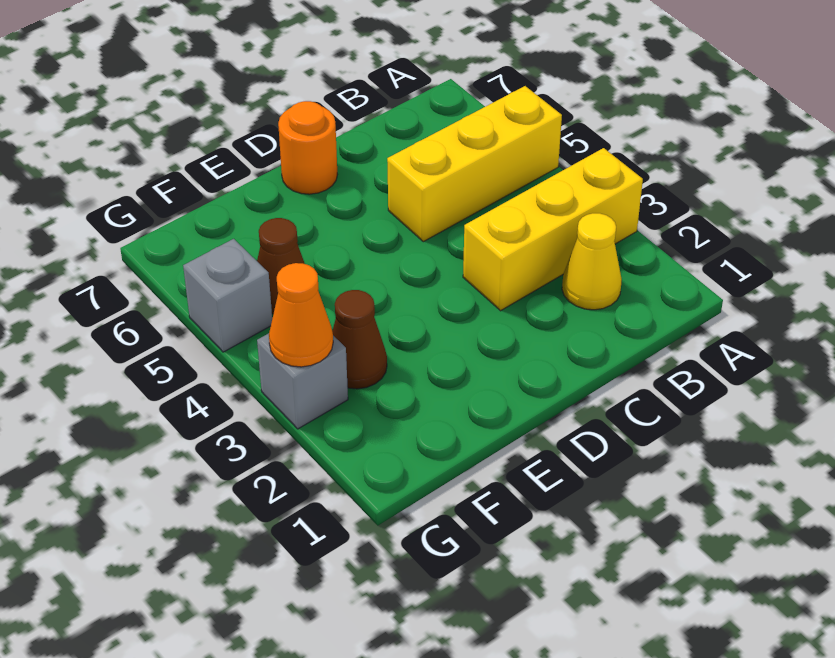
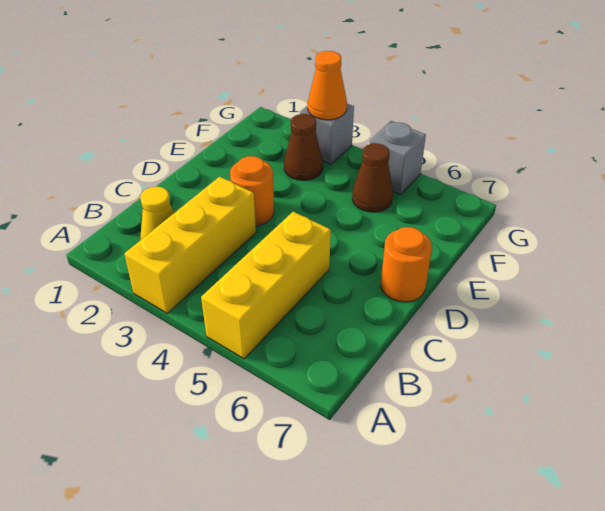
none -> orange 1x1 round brick [230,156,274,226]

